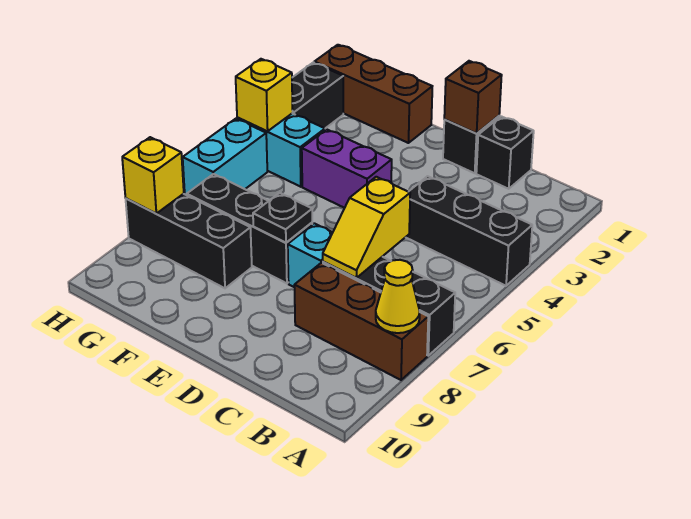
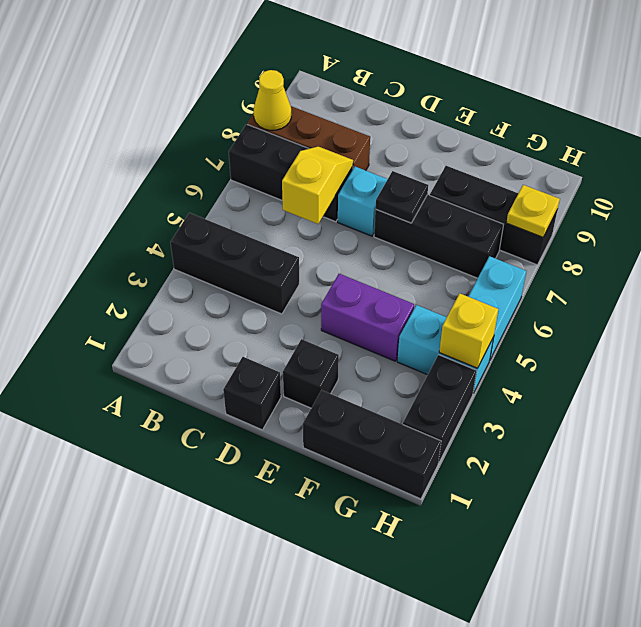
black 1x1 brick [476,116,534,189] -> black 1x1 brick moved to [283,339,339,408]
brown 1x1 brick [444,61,502,133] -> none
brown 1x3 brick [314,45,432,143] -> black 1x3 brick [303,390,441,499]
yellow 1x1 brick [122,137,184,213] -> yellow 1x1 plate [506,185,560,237]

